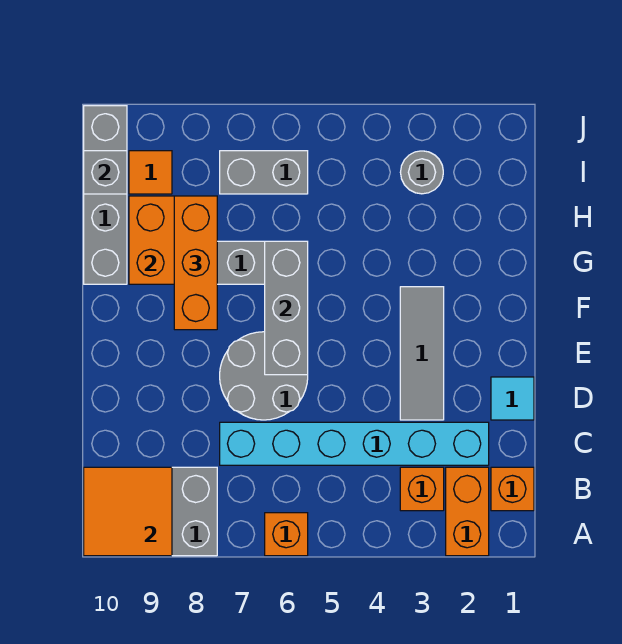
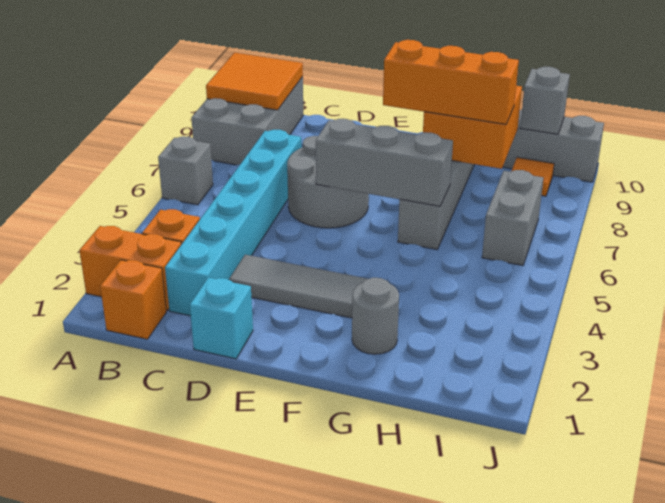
orange 1x1 brick [265,513,308,556] -> grey 1x1 brick [158,136,213,205]
cyan 1x1 tile [491,377,534,420] -> cyan 1x1 brick [190,278,253,359]
grey 1x1 round brick [400,151,443,194] -> grey 1x1 round brick moved to [352,278,399,354]

